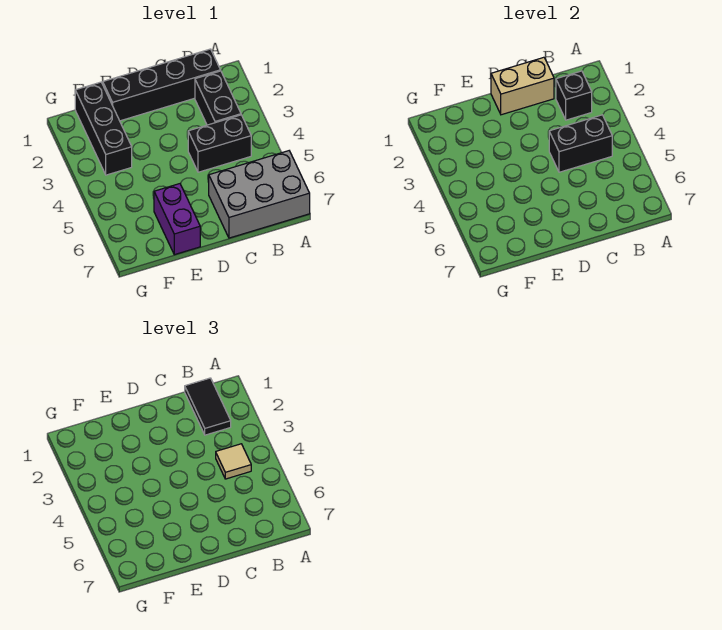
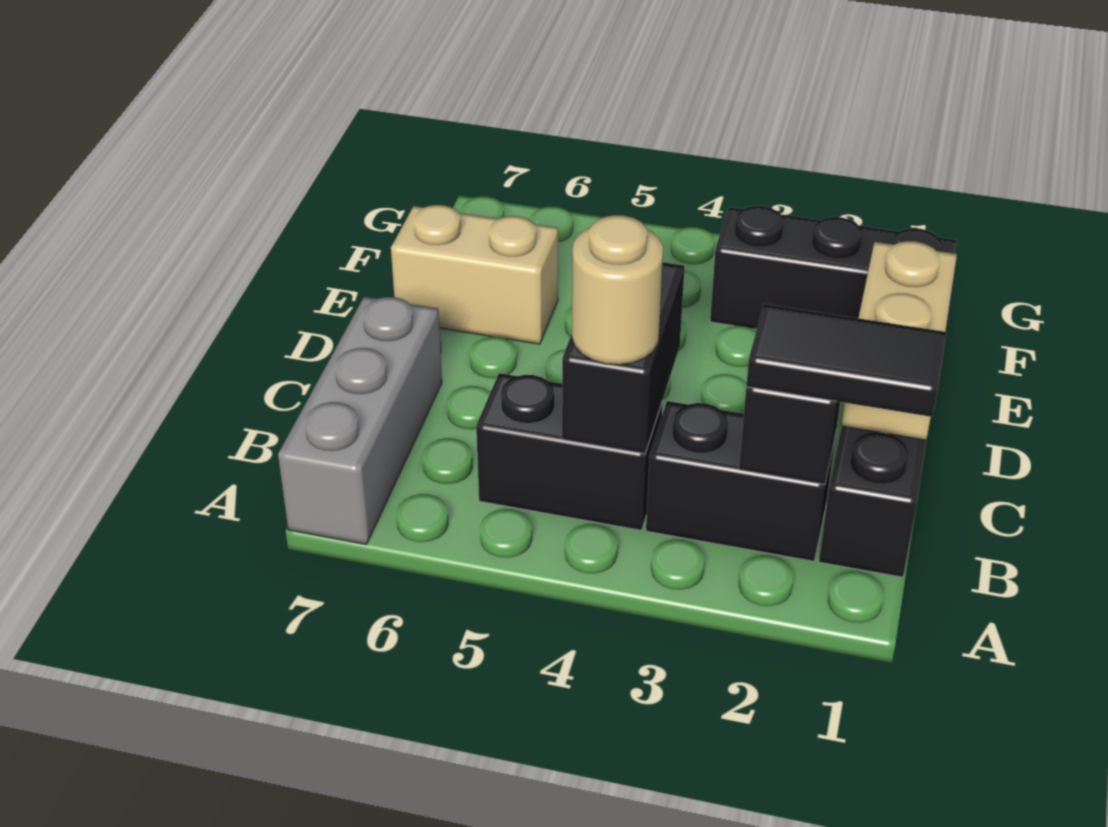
grey 2x3 brick [209,151,310,238] -> grey 1x3 brick [278,297,442,544]
black 1x2 brick [188,115,251,172] -> black 1x2 brick turned to [476,373,663,530]
tan 1x1 tile [216,444,251,479] -> tan 1x1 round brick [572,215,663,365]
purple 1x2 brick [154,184,200,255] -> tan 1x2 brick [391,205,558,344]

